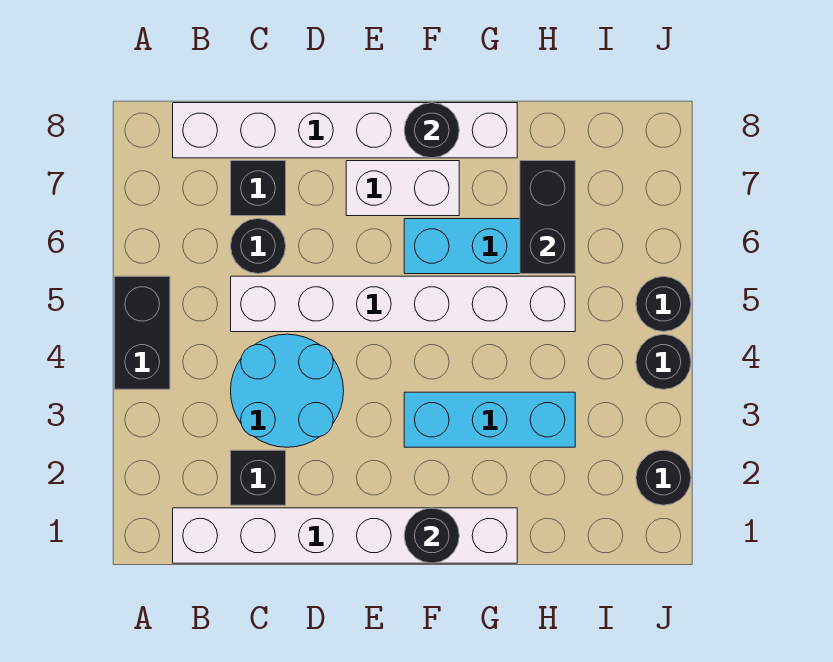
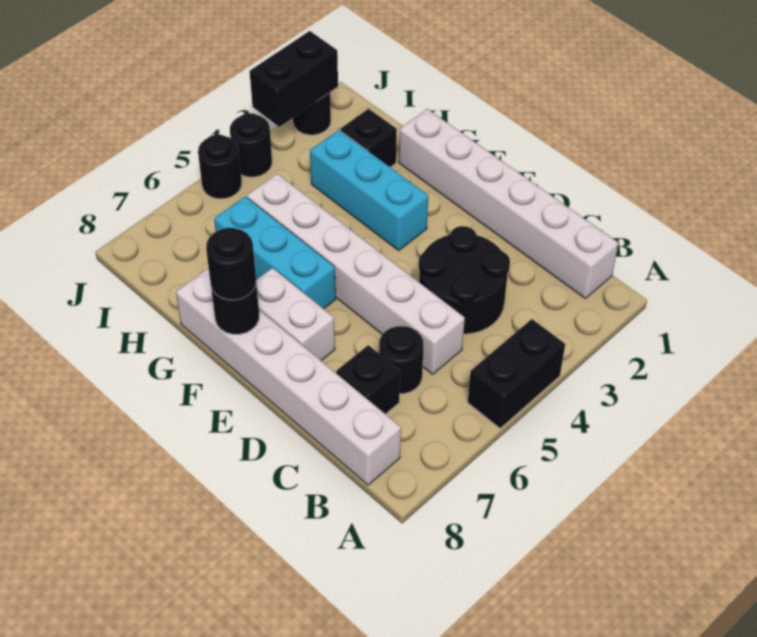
black 1x1 brick [231,450,286,505] -> black 1x1 brick moved to [340,109,397,167]
cyan 2x2 round brick [231,334,344,447] -> black 2x2 round brick [419,226,510,334]
black 1x1 round brick [404,508,459,563] -> black 1x1 round brick moved to [206,228,256,300]
black 1x2 brick [520,161,575,274] -> black 1x2 brick moved to [250,31,338,127]

